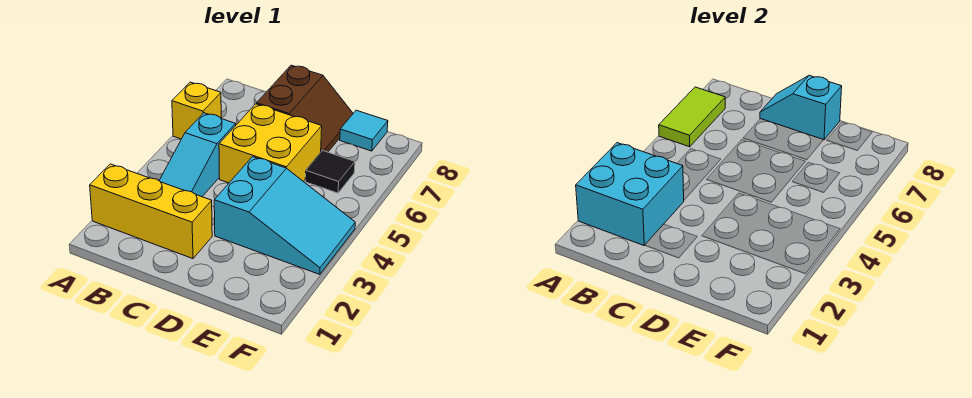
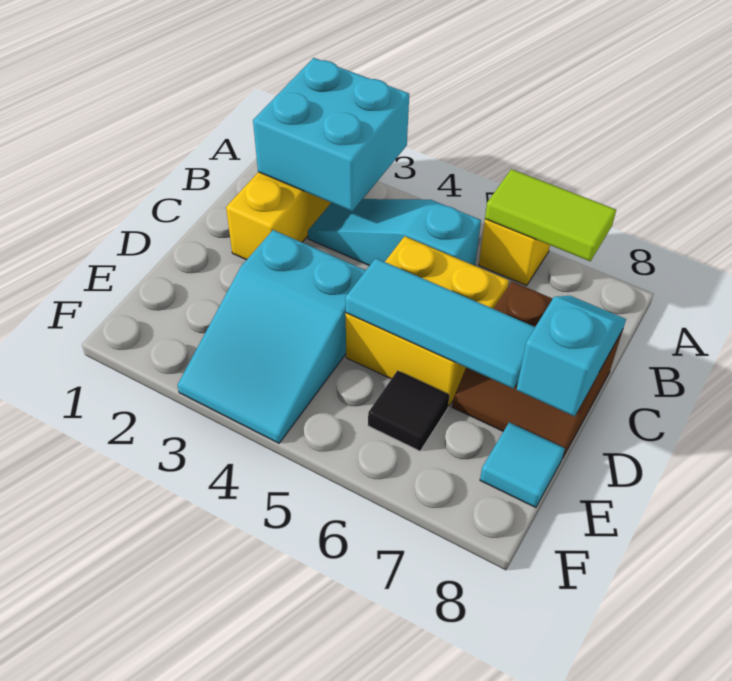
none -> cyan 1x3 tile [345,258,535,389]

